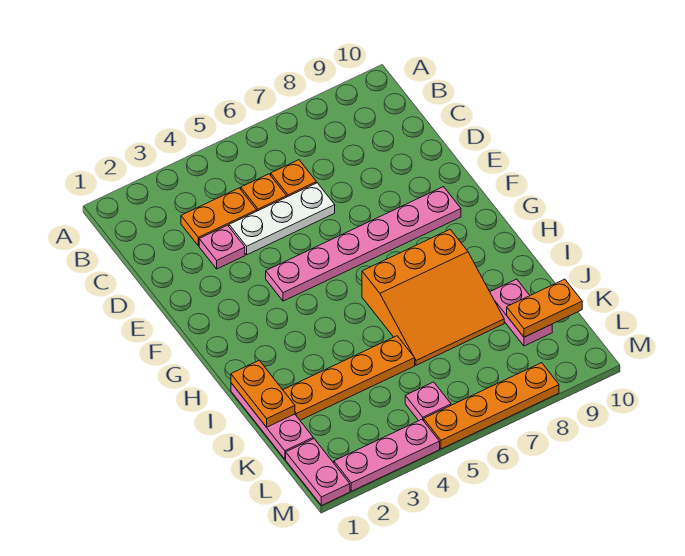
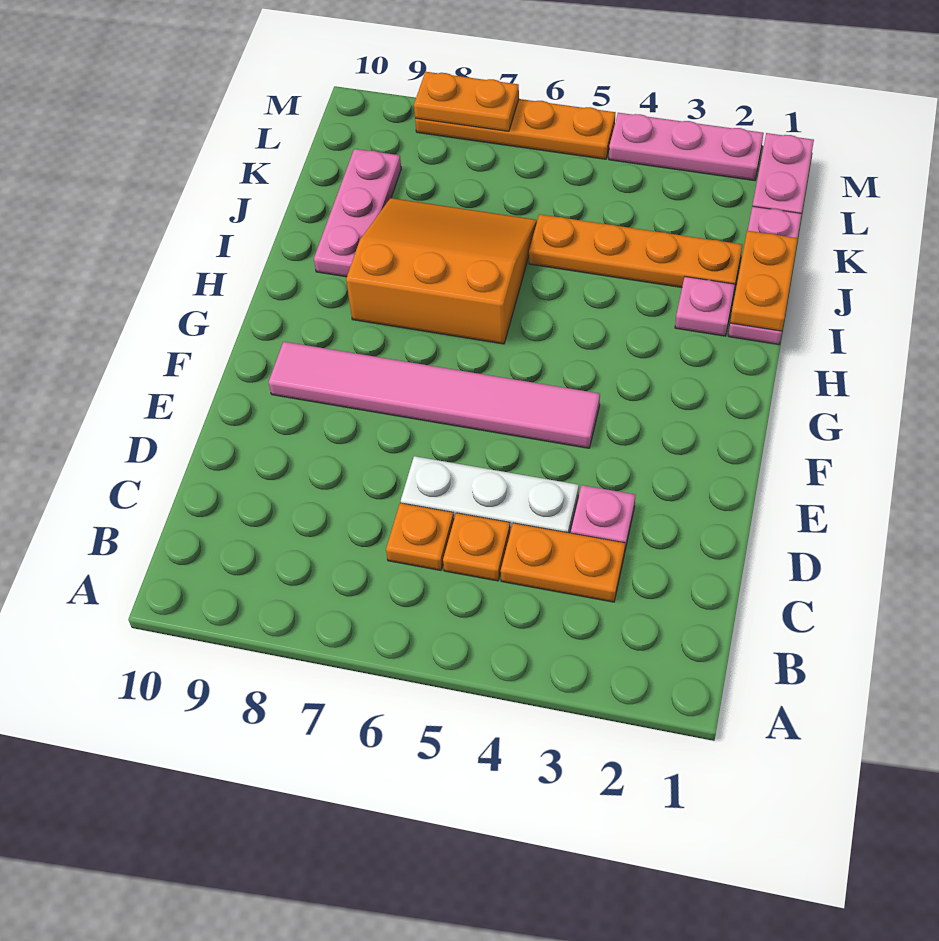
pink 1x6 plate [266,187,461,301] -> pink 1x6 tile [269,342,600,448]
pink 1x2 plate [490,279,552,346] -> pink 1x3 plate [314,149,401,277]
orange 1x2 plate [507,279,582,337] -> orange 1x2 plate moved to [414,72,519,131]
pink 1x1 plate [405,382,451,421] -> pink 1x1 plate moved to [675,277,735,336]

